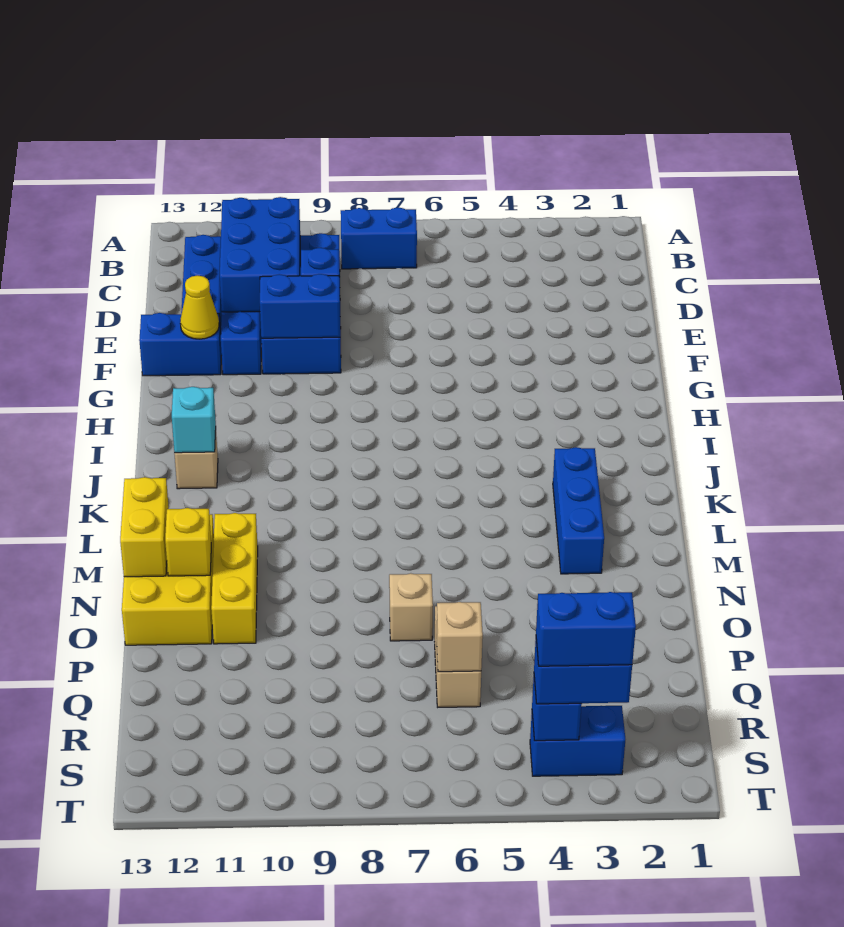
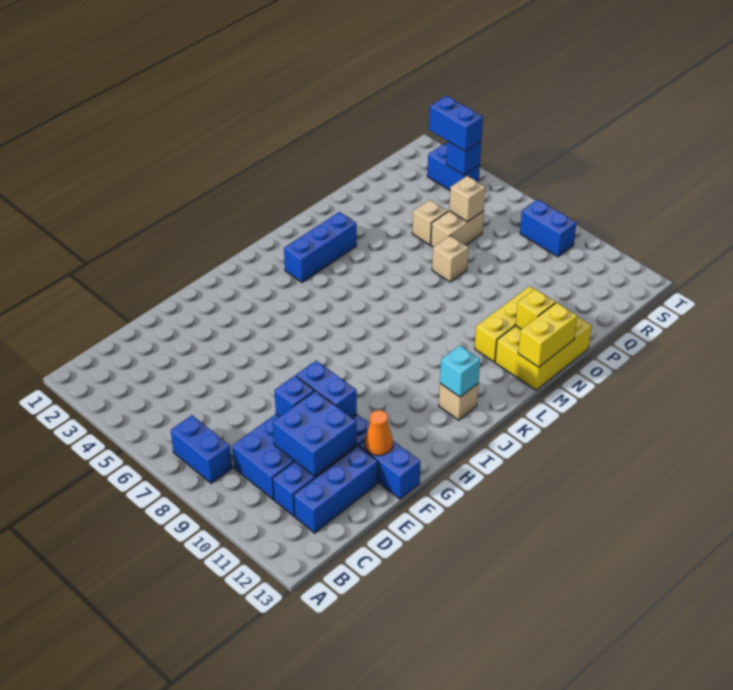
blue 2x3 brick [220,197,300,312] -> blue 2x2 brick [273,391,357,477]
yellow 1x1 cone [180,275,219,339] -> orange 1x1 cone [365,410,393,455]
none -> tan 1x1 brick [412,200,448,245]
blue 1x2 brick [536,592,636,666] -> blue 1x2 brick moved to [520,200,576,257]

